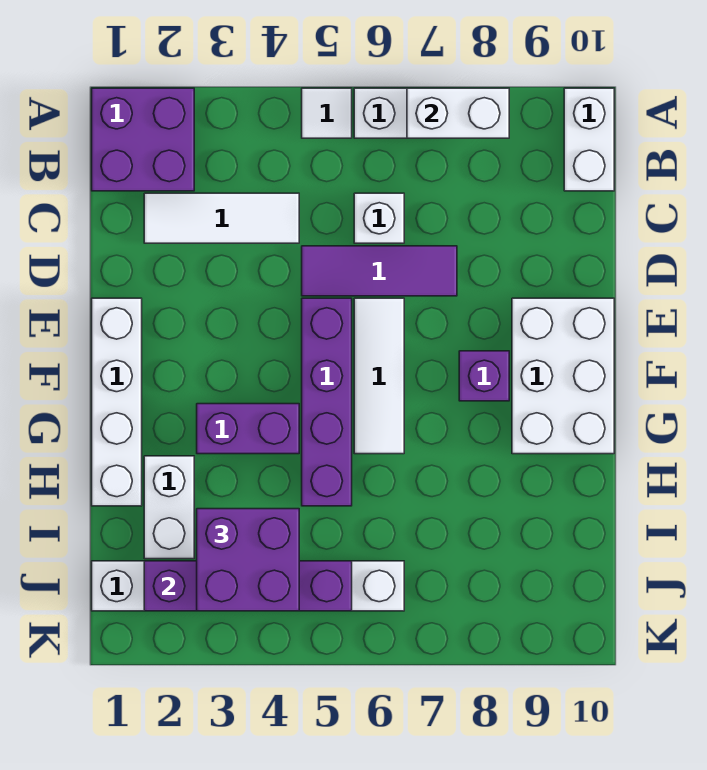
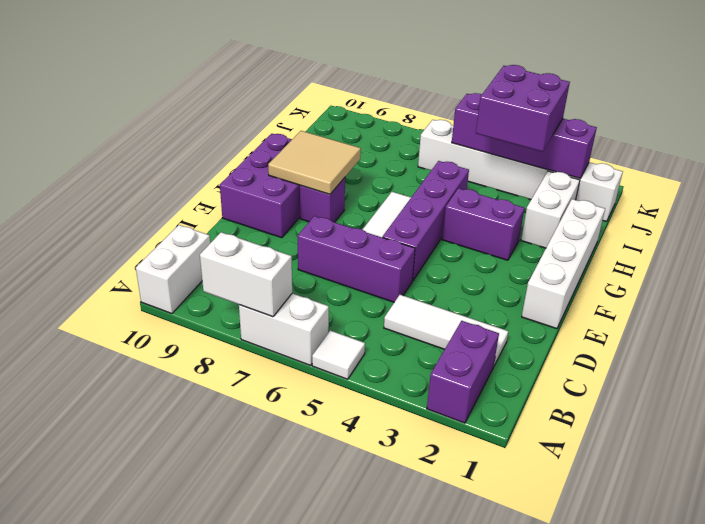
purple 2x2 brick [92,88,194,191] -> purple 1x2 brick [427,321,499,423]
white 1x1 brick [354,193,404,243] -> none
purple 1x3 tile [302,246,457,296] -> purple 1x3 brick [298,216,415,302]
white 2x3 brick [512,298,614,454] -> purple 2x3 brick [220,134,300,238]
none -> tan 2x2 tile [268,131,361,194]

